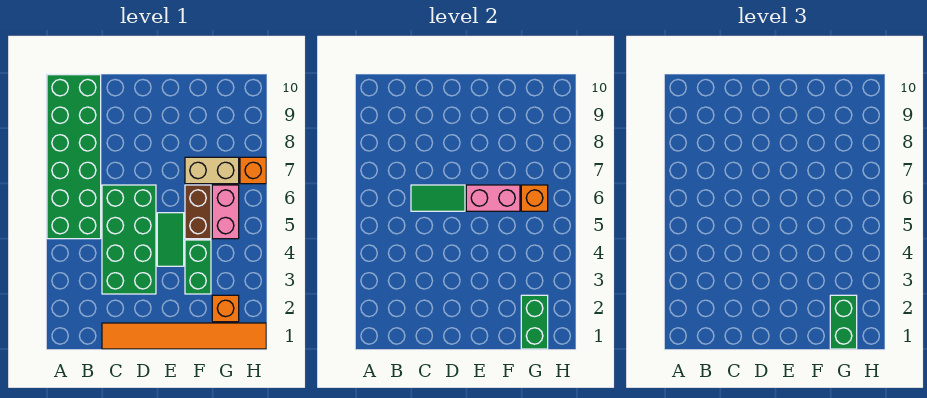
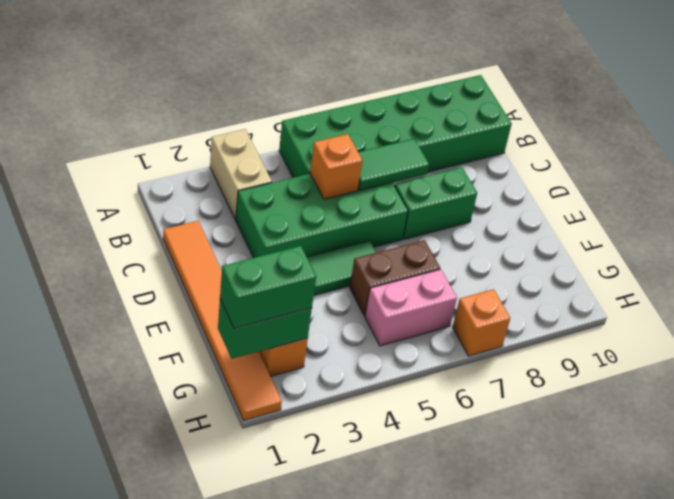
green 1x2 tile [411,185,465,211] -> green 1x2 tile turned to [358,139,429,191]
pink 1x2 brick [466,185,520,211] -> none
green 1x2 brick [185,240,211,294] -> green 1x2 brick moved to [395,167,477,239]
tan 1x2 brick [185,157,239,184] -> tan 1x2 brick moved to [210,129,272,220]
orange 1x1 brick [521,185,548,211] -> orange 1x1 brick moved to [310,134,362,199]

